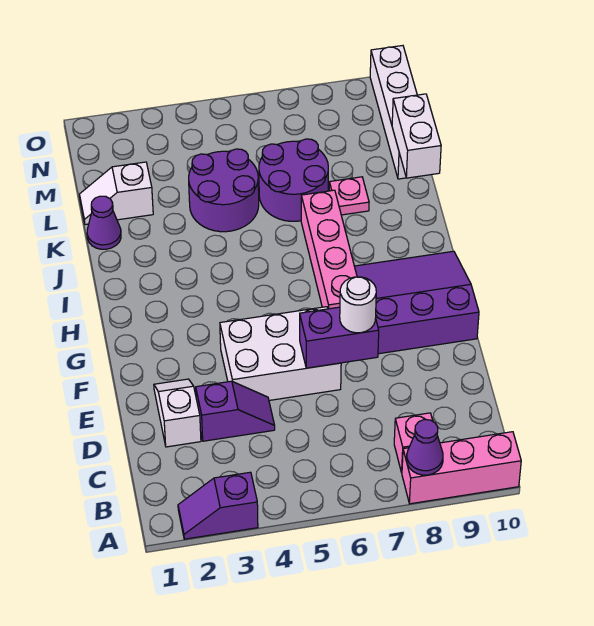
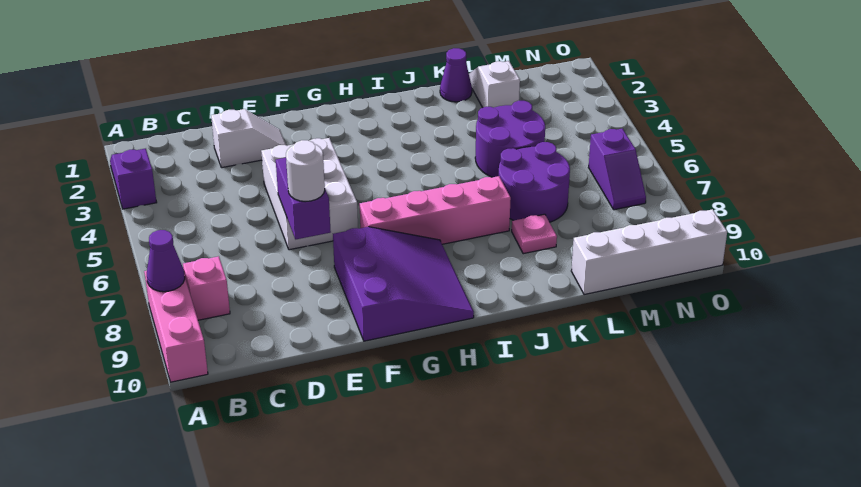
purple 1x2 slope [196,381,275,441] -> purple 1x2 slope moved to [589,129,646,210]
white 1x2 brick [392,94,441,178] -> none

